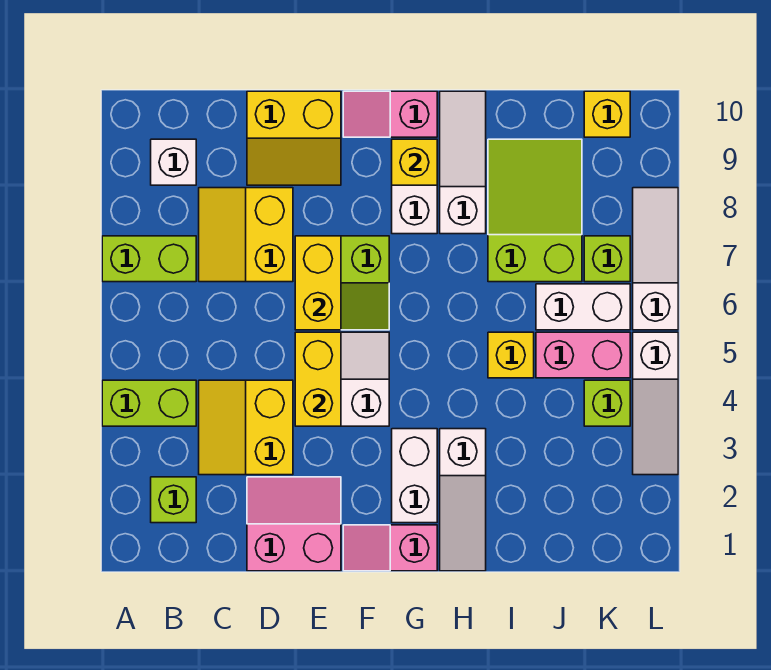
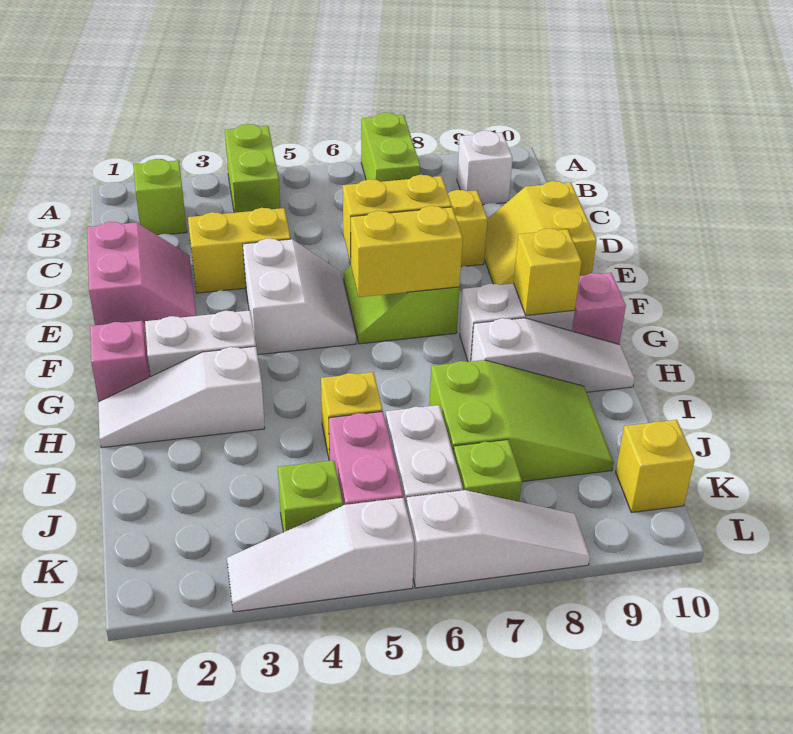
yellow 1x2 brick [295,332,341,426] -> yellow 1x2 brick moved to [351,206,463,297]

